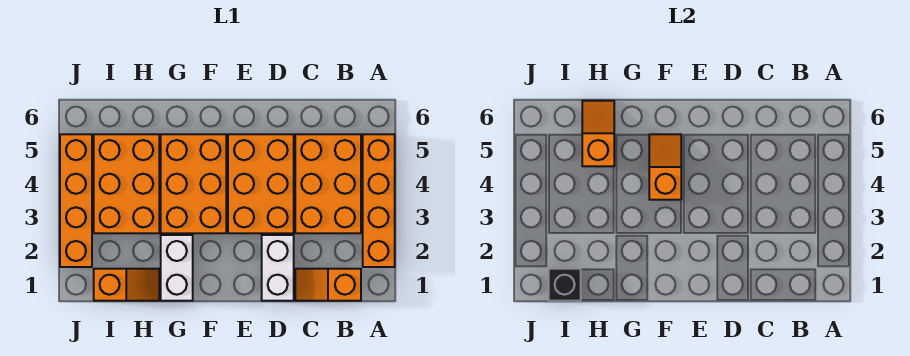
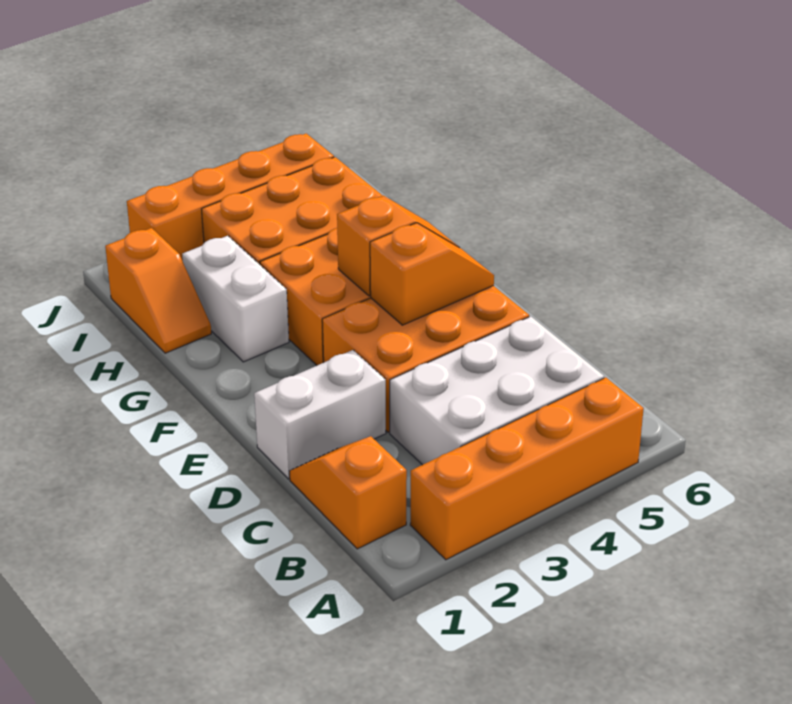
orange 2x3 brick [295,134,361,233] -> white 2x3 brick [390,316,604,465]
white 1x2 brick [161,235,193,301] -> white 1x2 brick turned to [182,236,289,362]
orange 1x2 slope [582,101,614,166] -> orange 1x2 slope moved to [370,223,494,325]
black 1x1 brick [549,269,581,301] -> none

